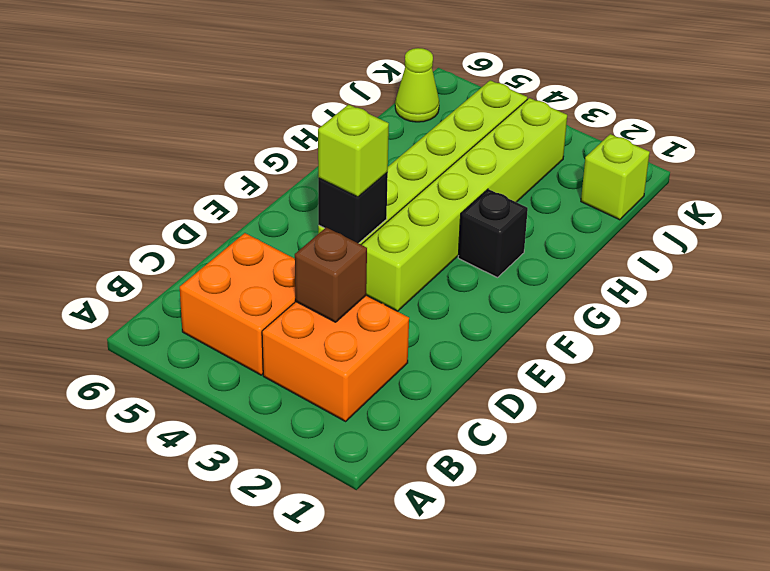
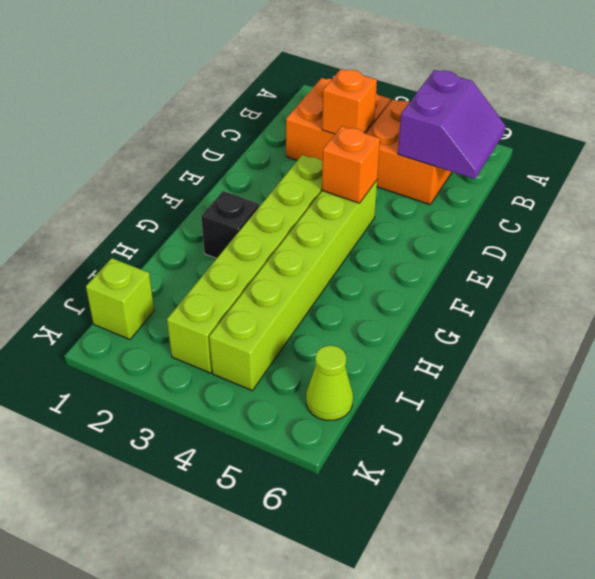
none -> purple 2x2 slope [398,70,506,179]
brown 1x1 brick [295,227,367,322] -> orange 1x1 brick [322,69,377,134]
black 1x1 brick [318,173,388,243] -> orange 1x1 brick [322,126,380,203]
lime 1x1 brick [318,104,389,197] -> none

